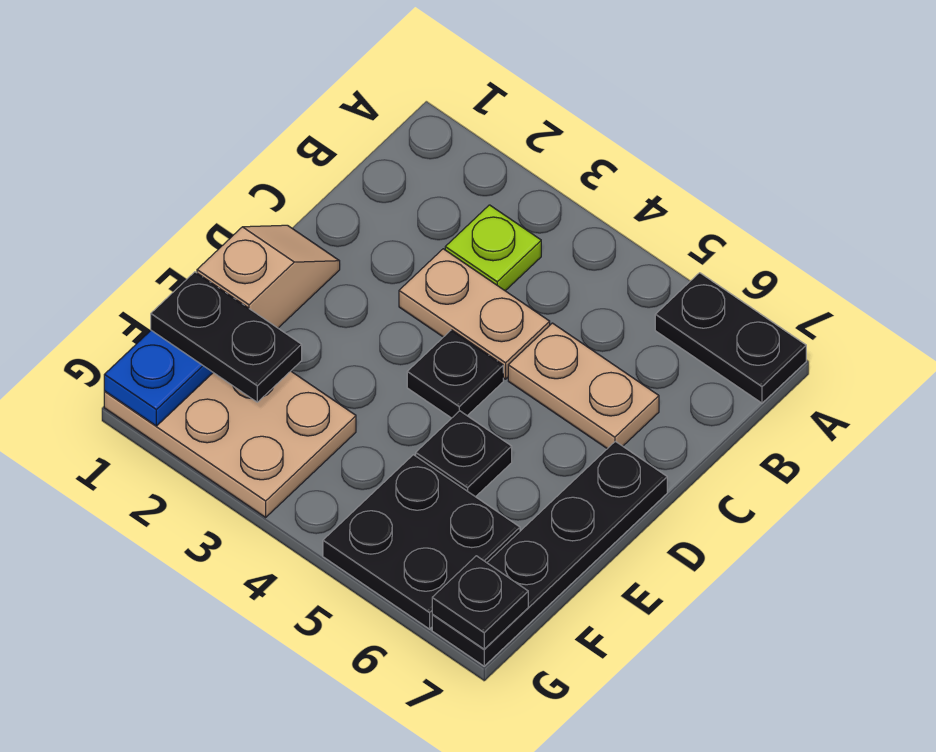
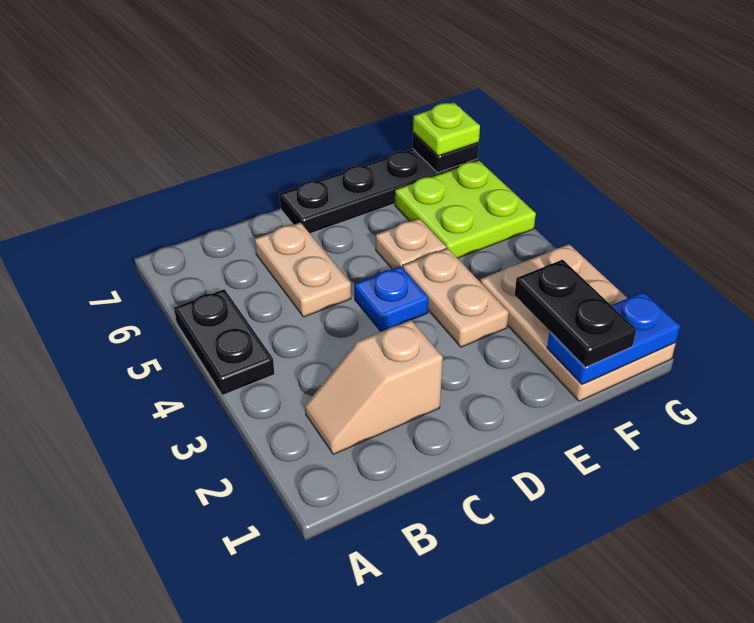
black 1x2 plate [655,273,806,403] -> black 1x2 plate moved to [174,289,274,395]
lime 1x1 plate [445,205,541,291] -> lime 1x1 plate moved to [413,103,480,156]
tan 1x2 plate [399,249,550,379] -> tan 1x2 plate moved to [403,248,509,347]
tan 1x2 slope [197,225,340,328] -> tan 1x2 slope moved to [305,320,443,454]
black 1x1 plate [407,330,503,418] -> blue 1x1 plate [354,266,428,332]
black 1x1 plate [416,411,512,497] -> tan 1x1 plate [376,219,446,269]
black 2x2 plate [323,455,520,629] -> lime 2x2 plate [395,161,536,258]

